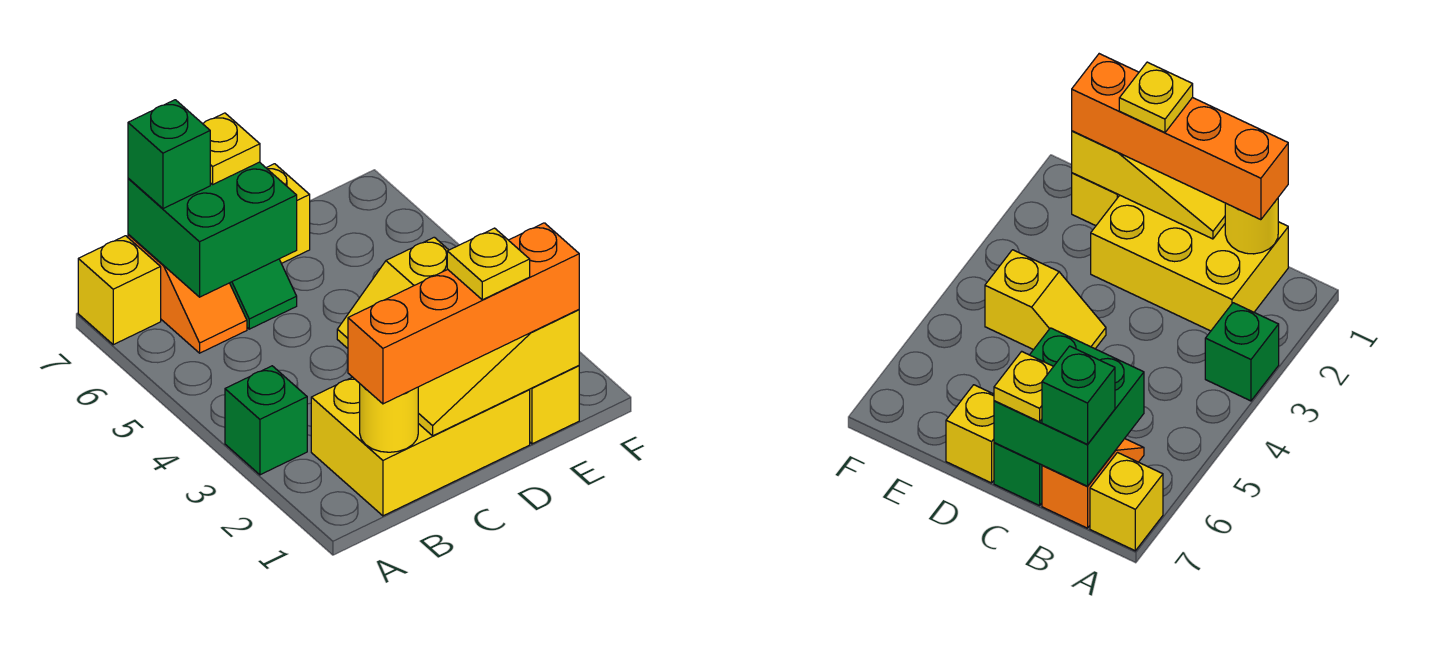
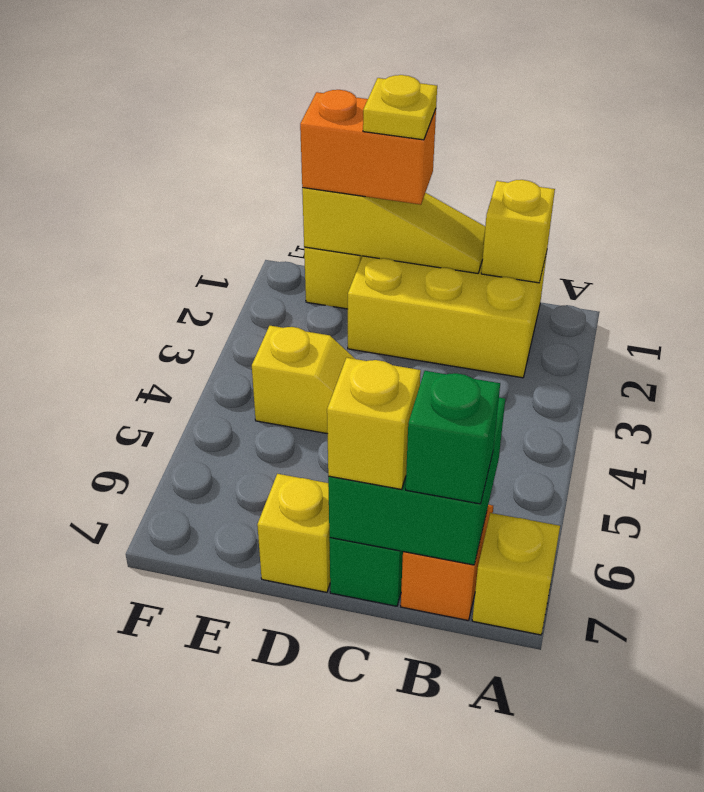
green 1x1 brick [225,366,307,475] -> none
yellow 1x1 round brick [360,384,418,452] -> yellow 1x1 brick [481,180,555,283]
orange 1x4 brick [348,223,579,404] -> orange 1x2 brick [300,90,436,205]
yellow 1x1 plate [203,113,260,184] -> yellow 1x1 brick [327,358,421,489]

